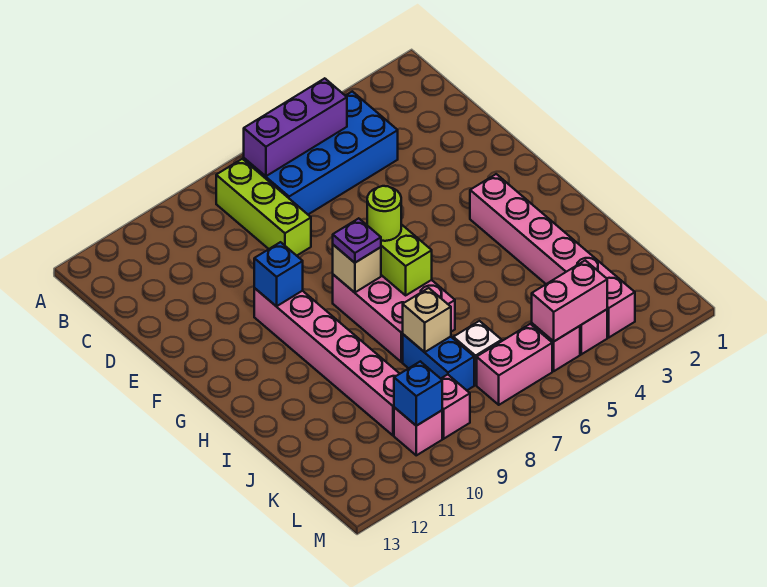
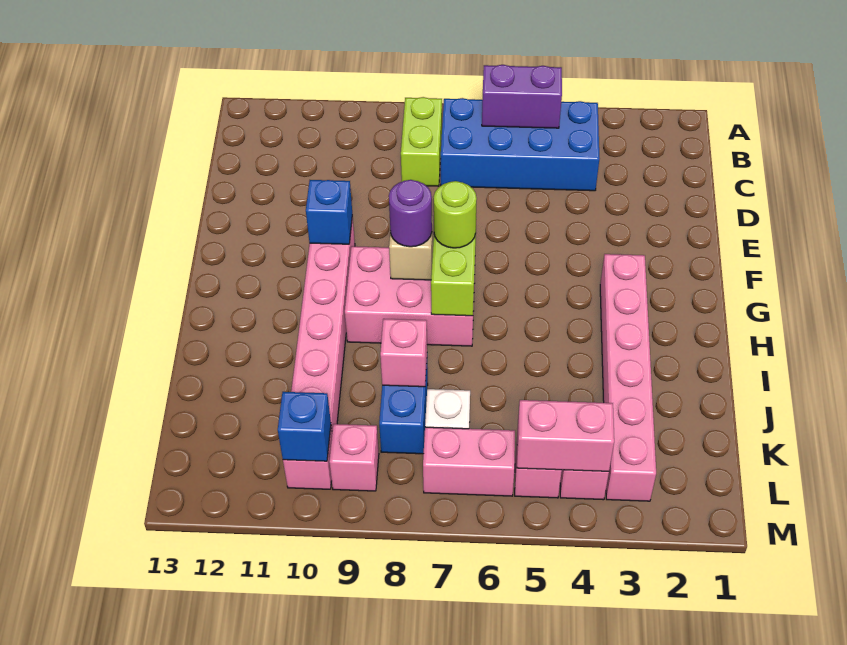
purple 1x3 brick [244,78,347,176] -> purple 1x2 brick [482,65,562,128]
lime 1x3 brick [216,159,311,256] -> lime 1x2 brick [401,97,442,186]
pink 2x3 brick [333,275,455,362] -> pink 2x3 brick turned to [345,246,475,346]
purple 1x1 plate [333,218,381,263] -> purple 1x1 round brick [389,180,432,247]
tan 1x1 brick [403,288,451,352] -> pink 1x1 brick [380,319,427,387]

